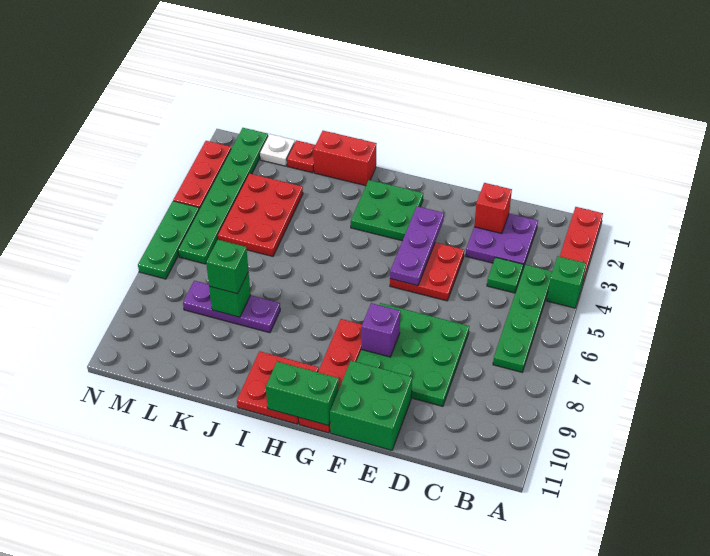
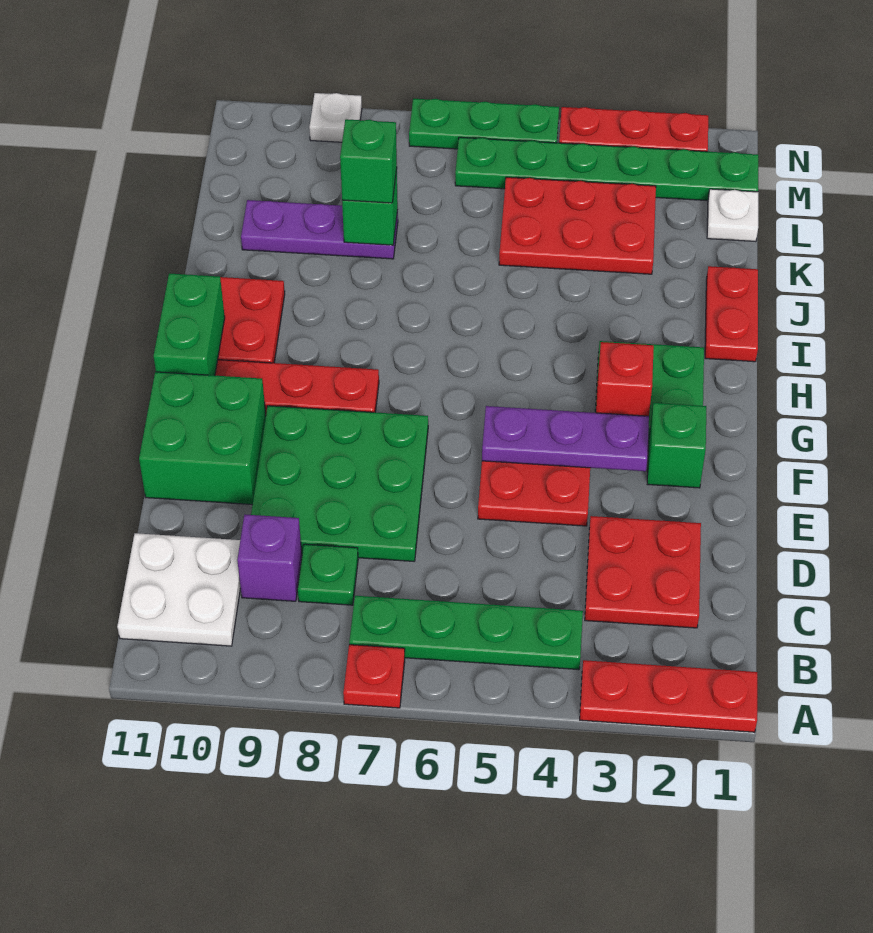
green 1x1 brick [547,256,586,308] -> green 1x1 brick moved to [647,403,706,488]
none -> white 2x2 plate [117,533,241,646]
purple 2x2 plate [466,214,538,268] -> red 2x2 plate [585,516,701,628]
green 1x1 plate [487,257,523,293] -> green 1x1 plate moved to [298,544,358,605]
red 1x1 brick [474,183,512,234] -> red 1x1 brick moved to [596,342,654,416]
purple 1x1 brick [361,303,400,357] -> purple 1x1 brick moved to [237,515,302,601]
red 1x2 brick [314,131,377,186] -> red 1x2 plate [705,266,758,362]
purple 1x3 plate [183,281,280,333] -> purple 1x3 plate turned to [241,200,398,259]
red 1x1 plate [287,140,315,173] -> red 1x1 plate moved to [343,645,405,708]
none -> white 1x1 plate [309,93,362,142]

